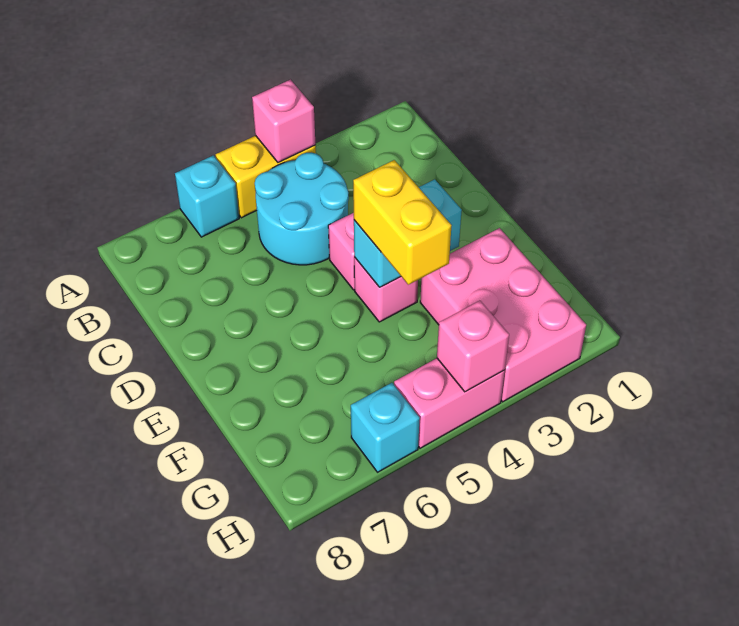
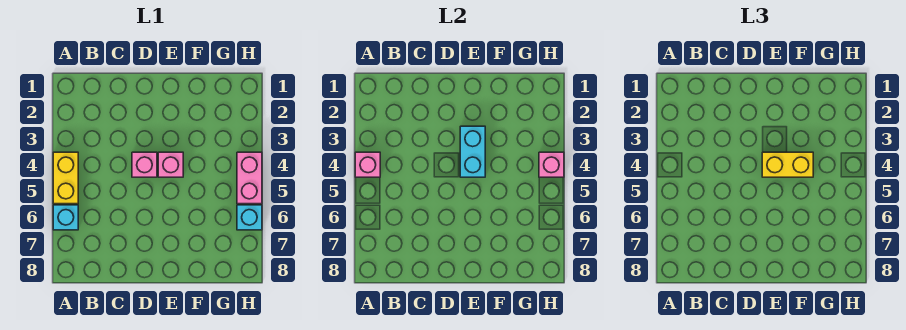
cyan 2x2 round brick [255,153,349,265] -> none
pink 2x3 brick [420,228,586,402] -> none

